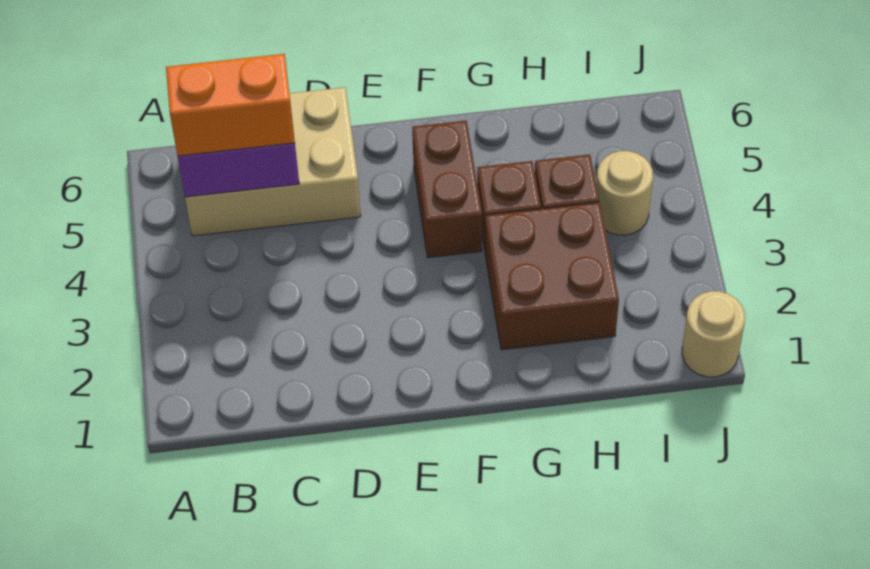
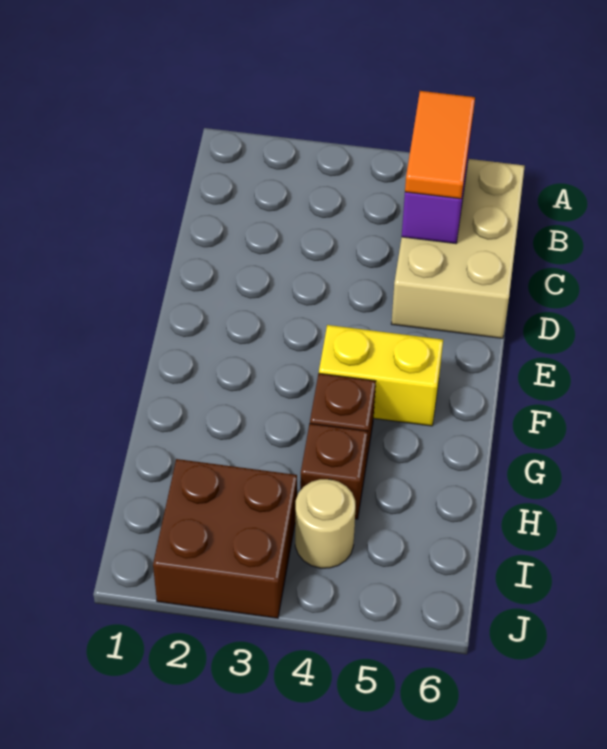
orange 1x2 brick [166,54,295,156] -> orange 1x2 tile [405,91,475,199]
brown 1x2 brick [412,121,482,258] -> yellow 1x2 brick [319,325,443,426]
brown 2x2 brick [485,202,619,350] -> brown 2x2 brick moved to [153,459,297,618]
tan 1x1 round brick [682,291,745,377] -> none

